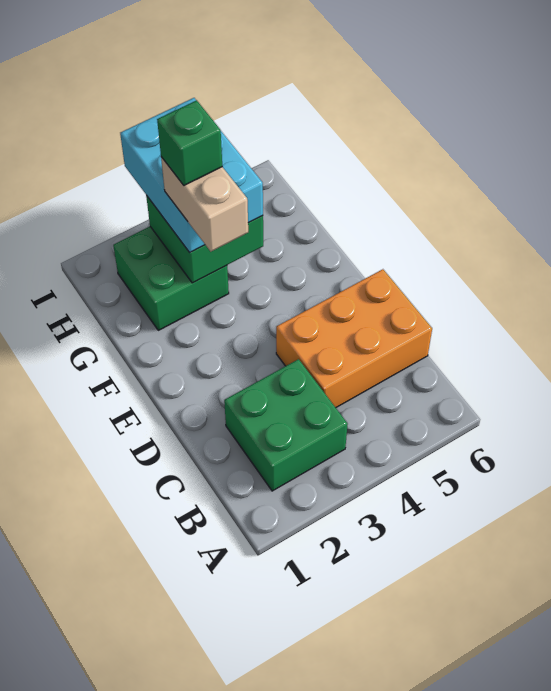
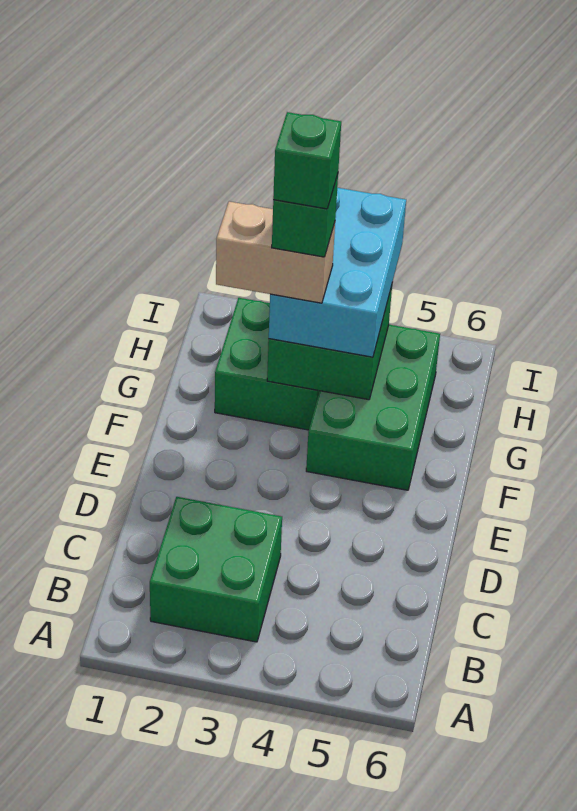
orange 2x3 brick [276,269,432,407] -> none
tan 1x2 brick [161,157,248,251] -> tan 1x2 brick turned to [216,201,335,303]
none -> green 2x3 brick [306,325,440,490]
none -> green 1x1 brick [273,112,341,209]

